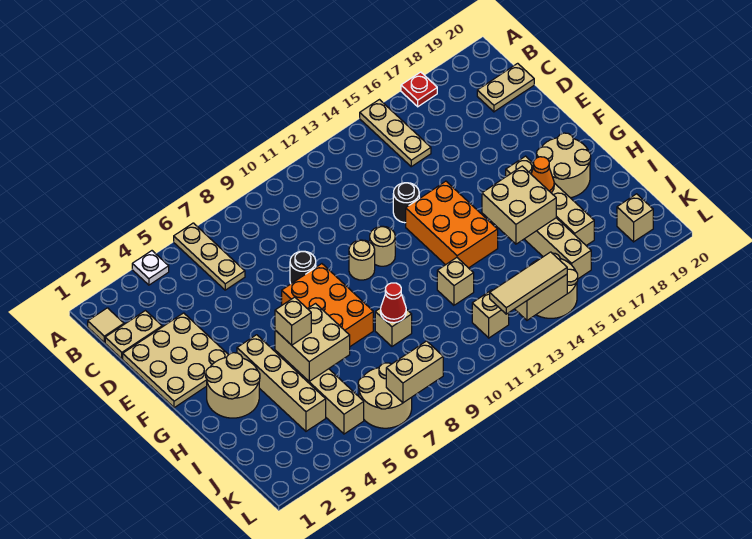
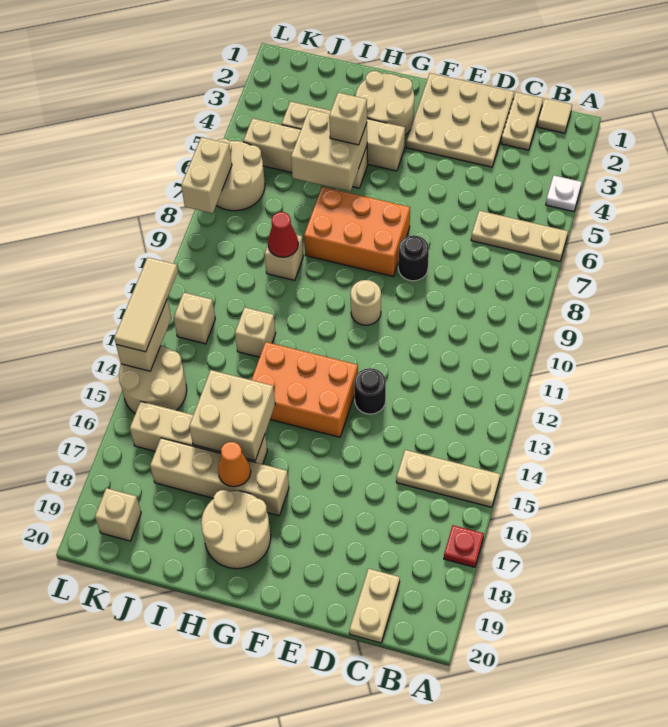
tan 1x1 round brick [370,226,395,266] -> none

